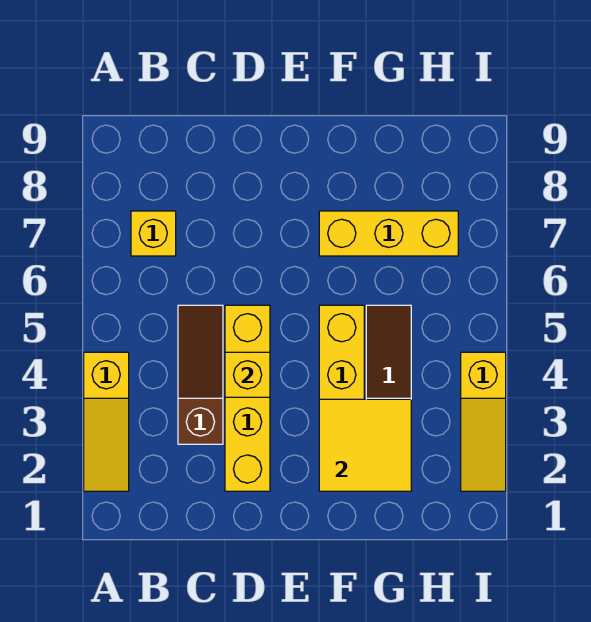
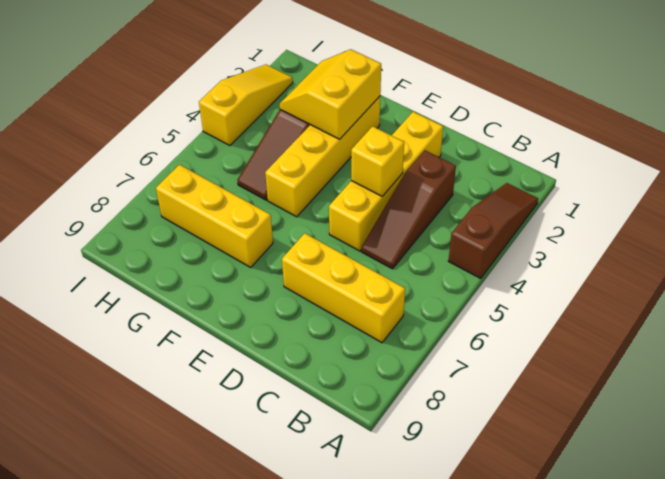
yellow 1x3 slope [84,352,129,491] -> brown 1x3 slope [449,183,538,278]
yellow 1x1 brick [131,211,176,256] -> yellow 1x3 brick [282,233,405,343]
yellow 2x2 tile [319,399,411,491] -> yellow 2x2 slope [280,49,381,139]

